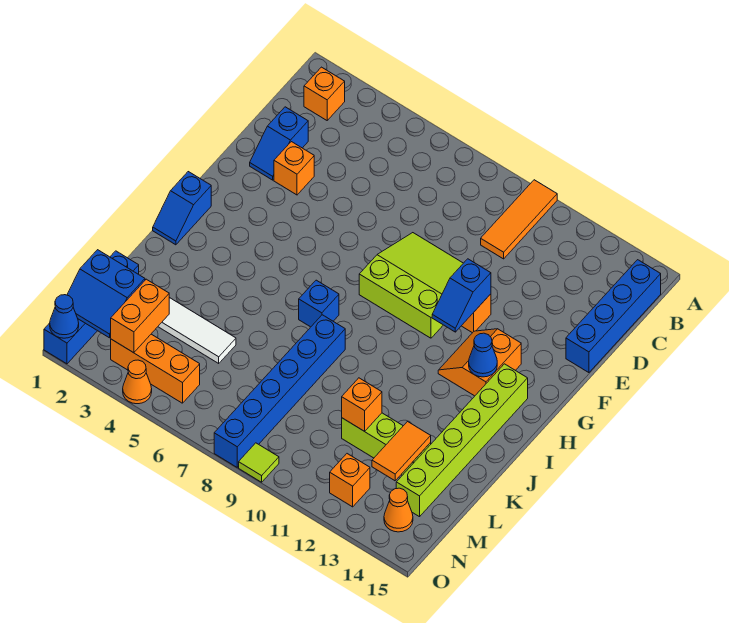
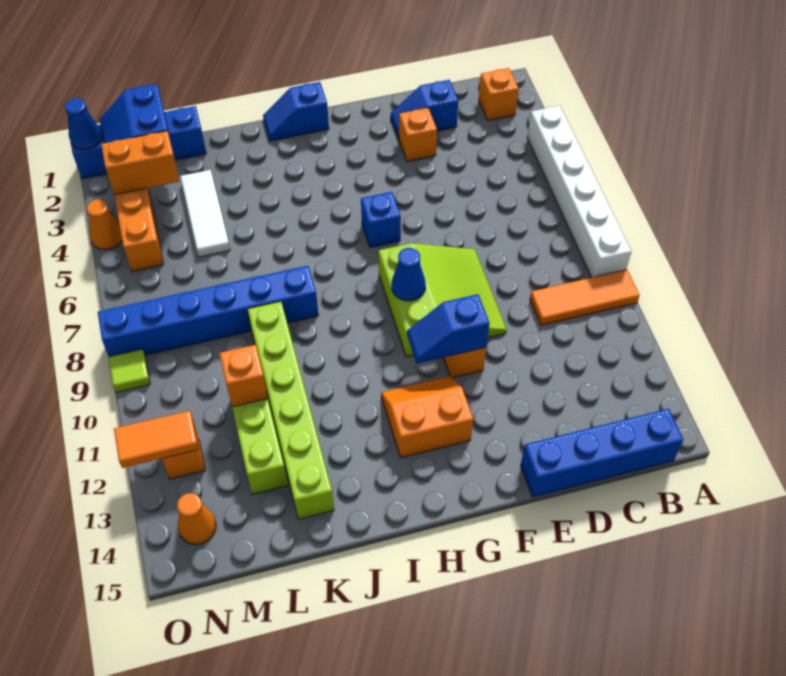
none -> white 1x6 brick [527,106,631,278]
blue 1x1 cone [469,333,497,377] -> blue 1x1 cone moved to [392,248,426,301]
lime 1x6 brick [396,364,528,517] -> lime 1x6 brick turned to [248,301,334,519]
blue 1x1 brick [299,280,339,327] -> blue 1x1 brick moved to [361,192,401,247]
orange 1x2 tile [372,422,431,481] -> orange 1x2 tile moved to [114,411,199,468]

